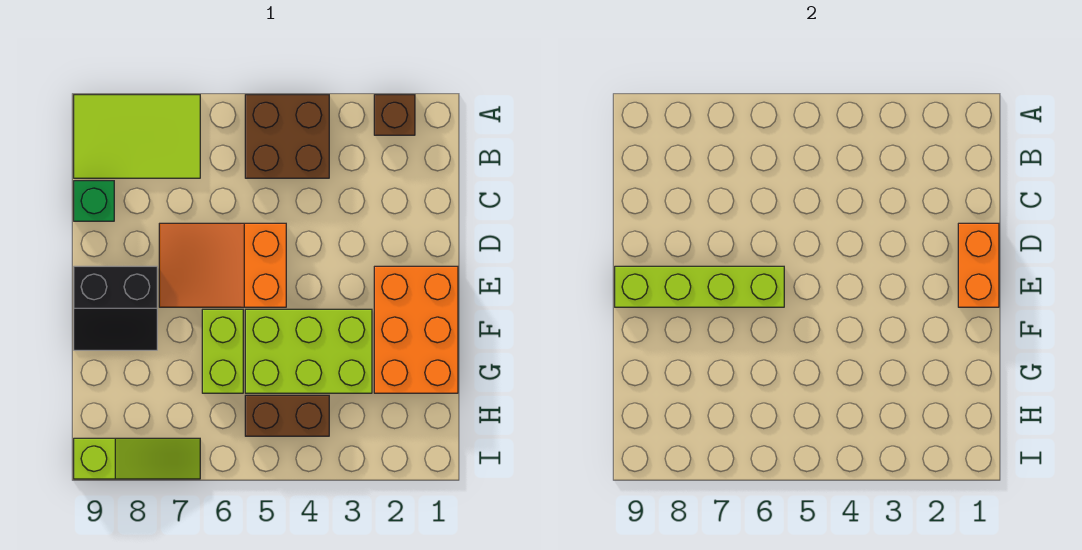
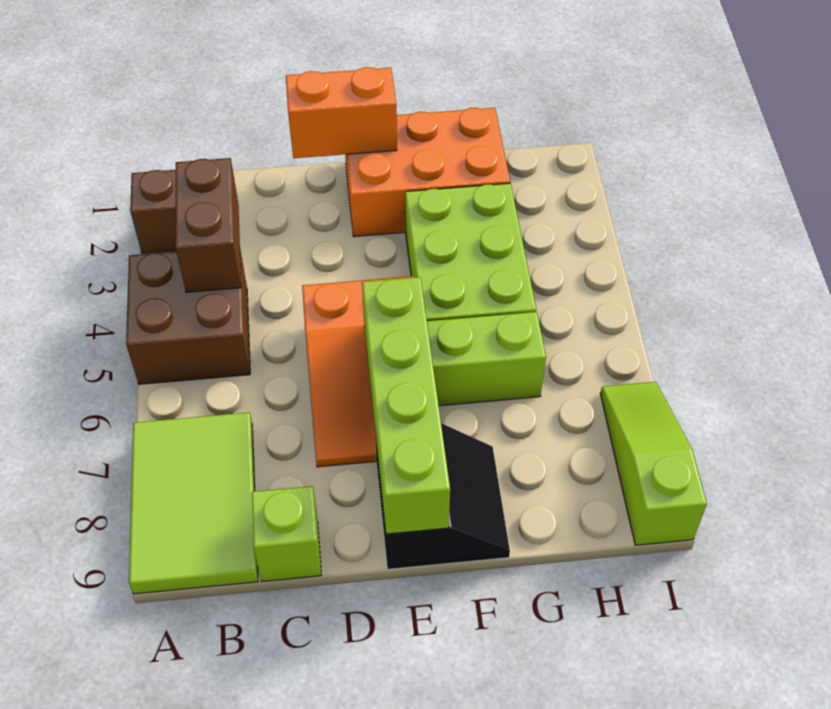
green 1x1 brick [74,181,114,221] -> lime 1x1 brick [252,486,321,581]
brown 1x2 brick [245,395,329,436] -> brown 1x2 brick moved to [175,158,241,292]

